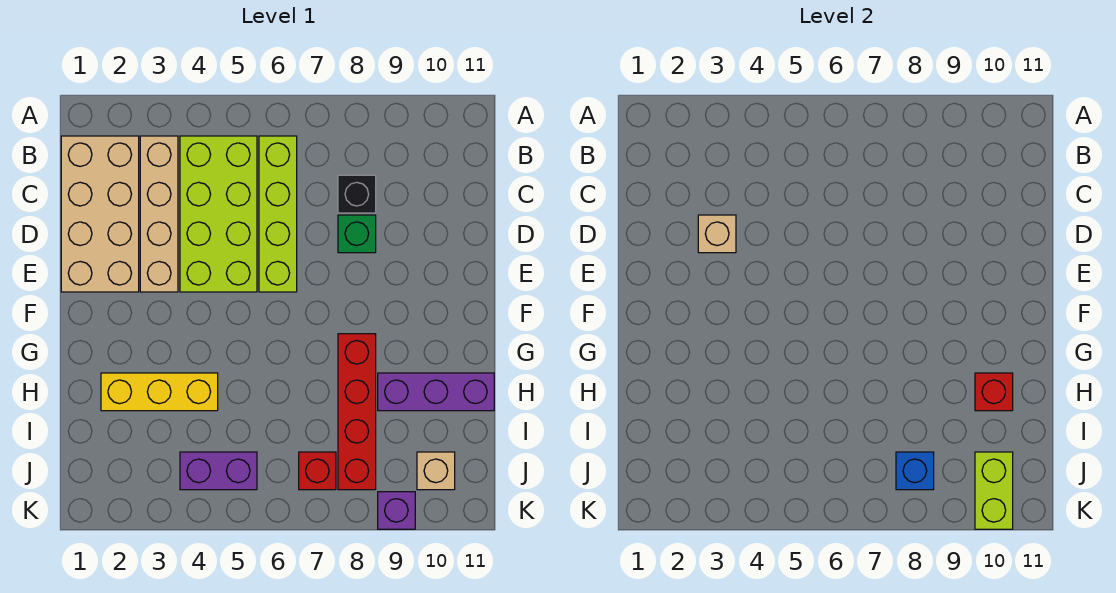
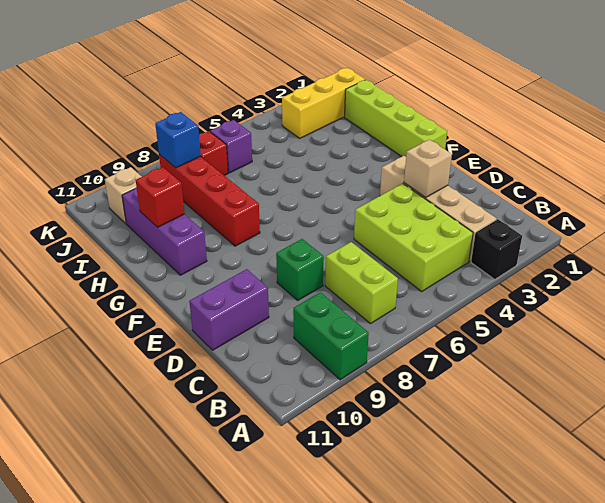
none -> green 1x2 brick [293,292,369,380]
tan 2x4 brick [61,136,139,292] -> none
lime 2x4 brick [180,136,257,292] -> lime 2x3 brick [354,184,473,291]
lime 1x4 brick [259,136,297,292] -> lime 1x4 brick moved to [345,80,447,157]
black 1x1 brick [338,175,376,213] -> black 1x1 brick moved to [471,219,522,279]
yellow 1x3 brick [101,373,218,411] -> yellow 1x3 brick moved to [282,68,365,138]
purple 1x3 brick [378,373,494,411] -> purple 1x3 brick turned to [122,187,207,275]
purple 1x2 brick [180,452,257,490] -> purple 1x2 brick moved to [189,269,269,350]
lime 1x2 brick [975,452,1013,529] -> lime 1x2 brick moved to [325,242,398,324]
purple 1x1 brick [378,492,415,529] -> purple 1x1 brick moved to [210,120,252,173]

